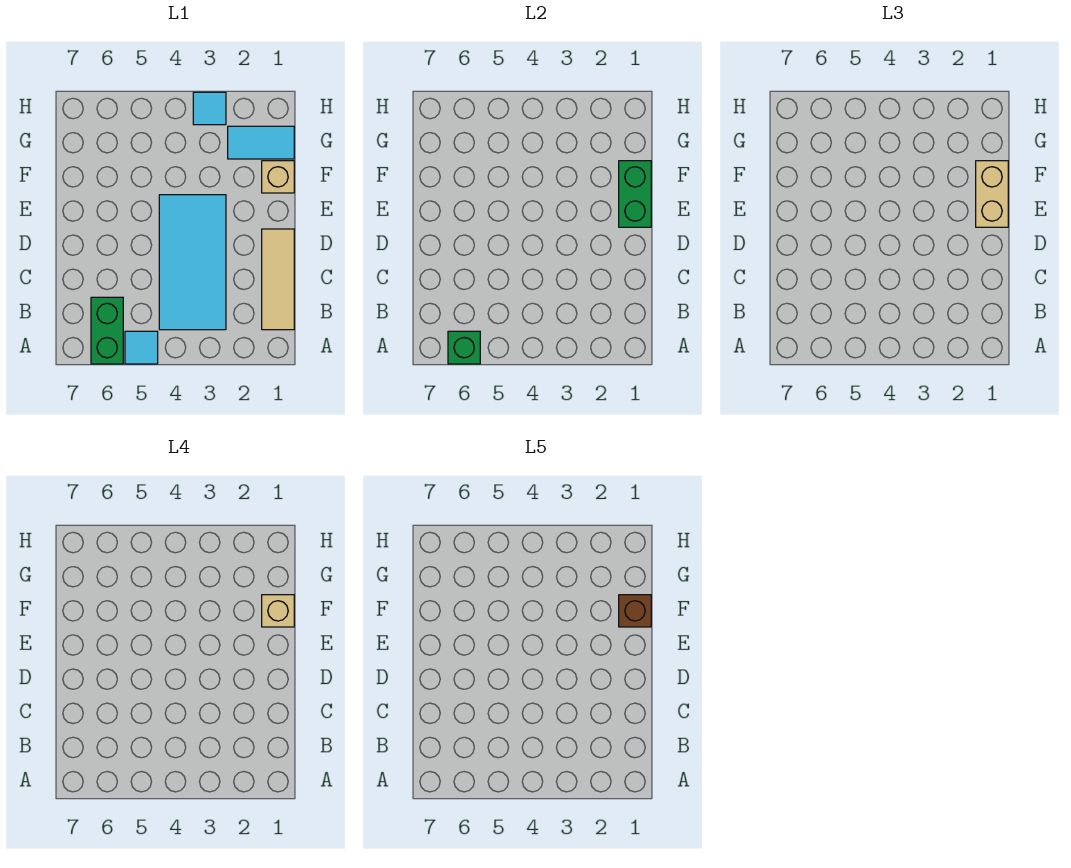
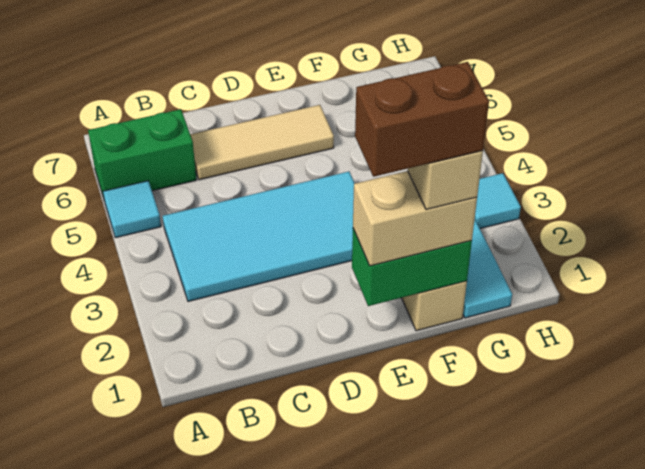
green 1x1 brick [448,331,480,364] -> none
tan 1x3 tile [262,229,294,330] -> tan 1x3 tile moved to [190,105,334,180]
brown 1x1 brick [619,595,651,627] -> brown 1x2 brick [355,62,489,177]

